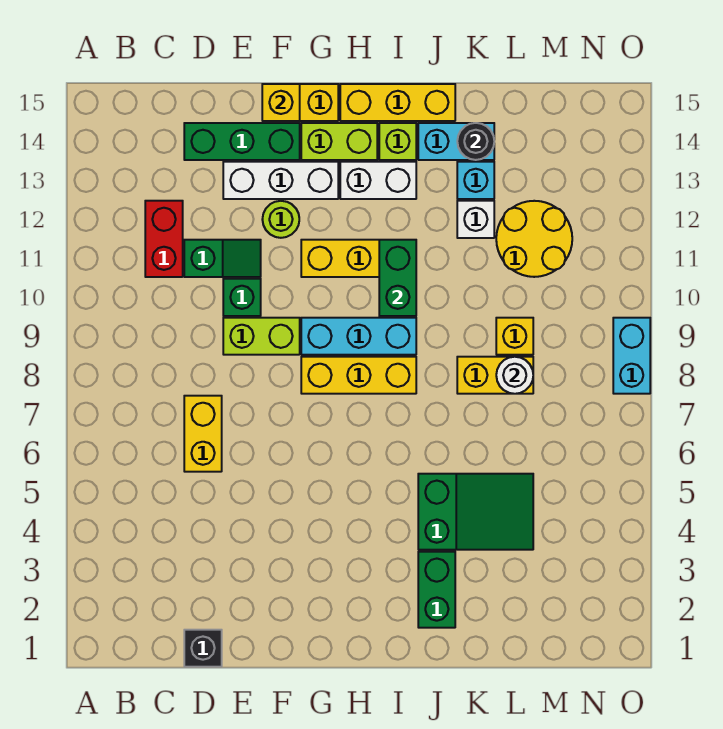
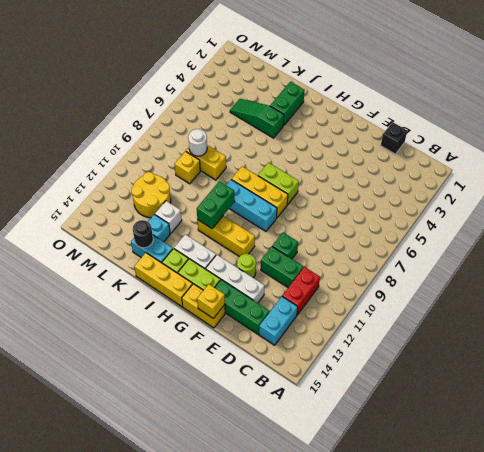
yellow 1x2 brick [184,396,222,472] -> none
green 1x2 slope [184,240,261,277] -> green 1x2 brick [261,247,303,288]
lime 1x2 brick [223,318,300,355] -> lime 1x2 brick moved to [258,163,299,204]
green 2x3 slope [418,474,533,550] -> green 1x3 slope [230,99,284,138]
cyan 1x2 brick [613,318,650,394] -> cyan 1x2 brick moved to [259,297,298,345]

